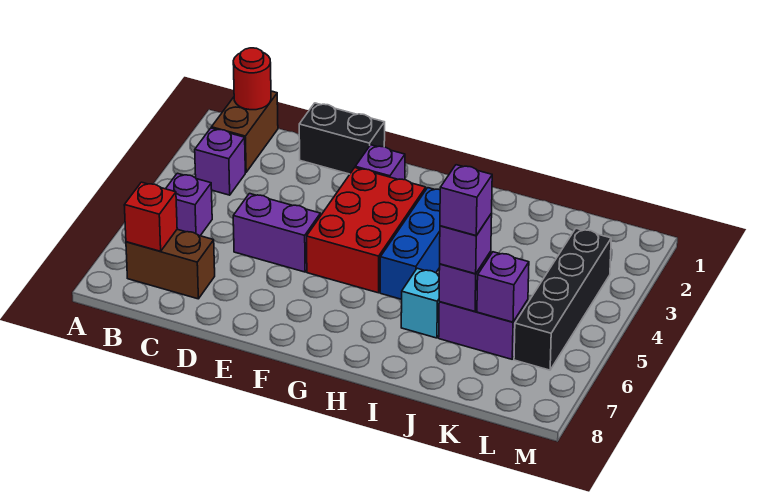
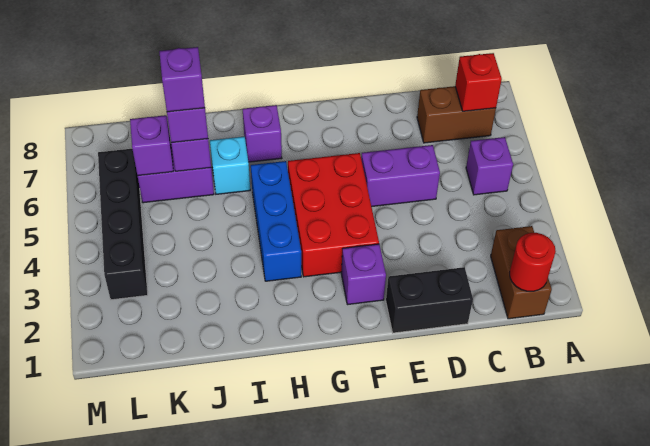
purple 1x1 brick [195,128,245,195] -> purple 1x1 brick moved to [243,105,282,162]

